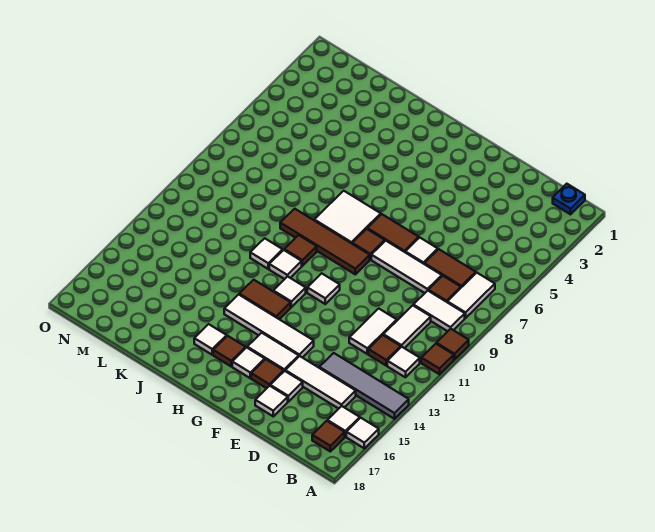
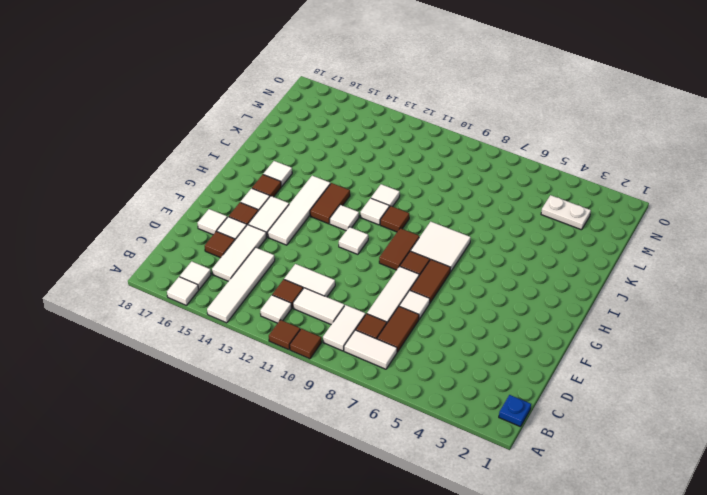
grey 1x4 tile [319,353,409,419] -> white 1x4 tile [207,247,275,323]
brown 1x1 tile [312,421,345,451] -> brown 1x1 tile moved to [205,231,235,258]
brown 1x4 tile [280,209,370,274] -> brown 1x2 tile [379,228,419,270]
none -> white 1x2 plate [541,195,591,230]

